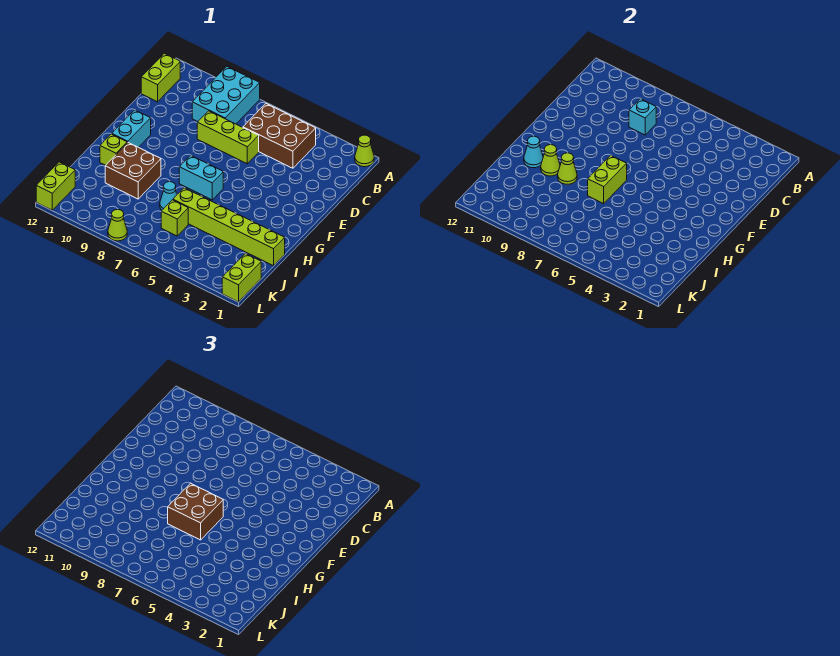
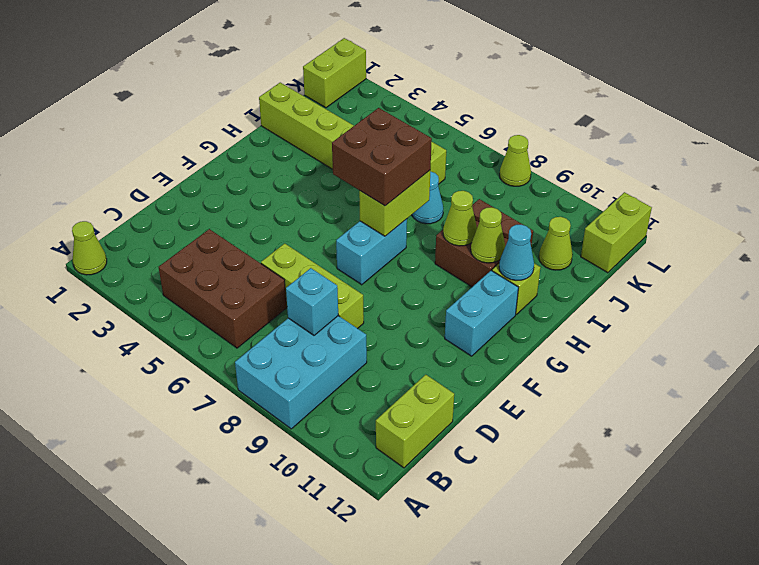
cyan 1x2 brick [179,155,223,200] -> cyan 1x2 brick turned to [336,219,407,285]
none -> lime 1x1 cone [539,217,573,270]

